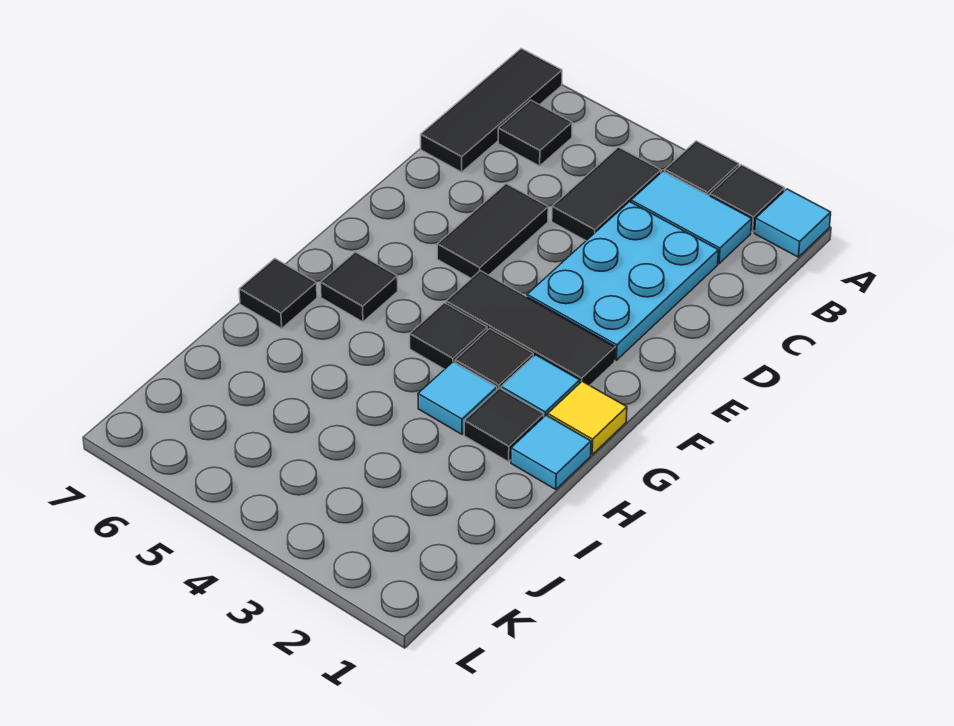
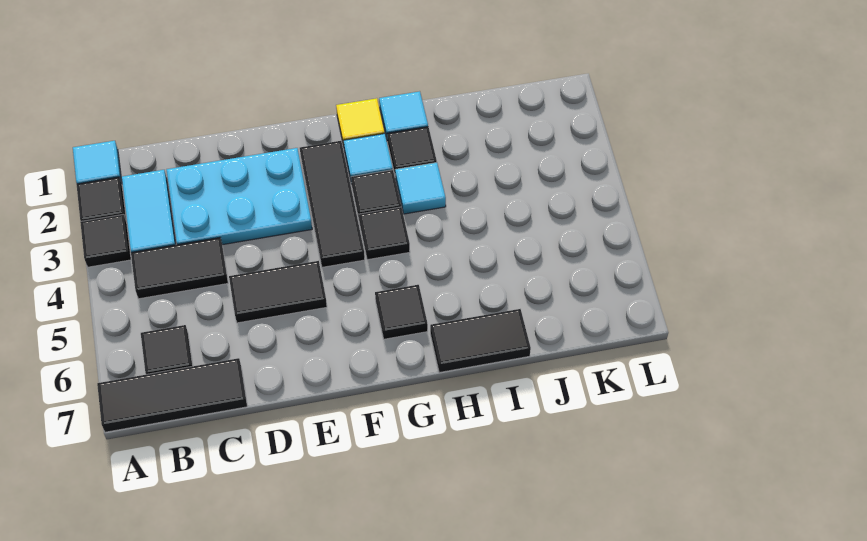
black 1x1 tile [239,259,317,328] -> black 1x2 tile [430,309,531,373]

